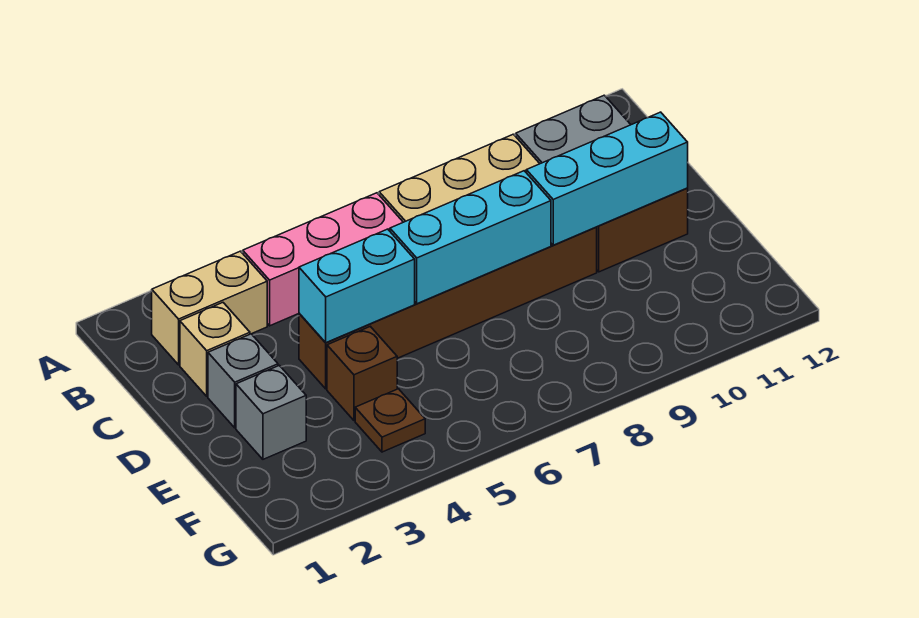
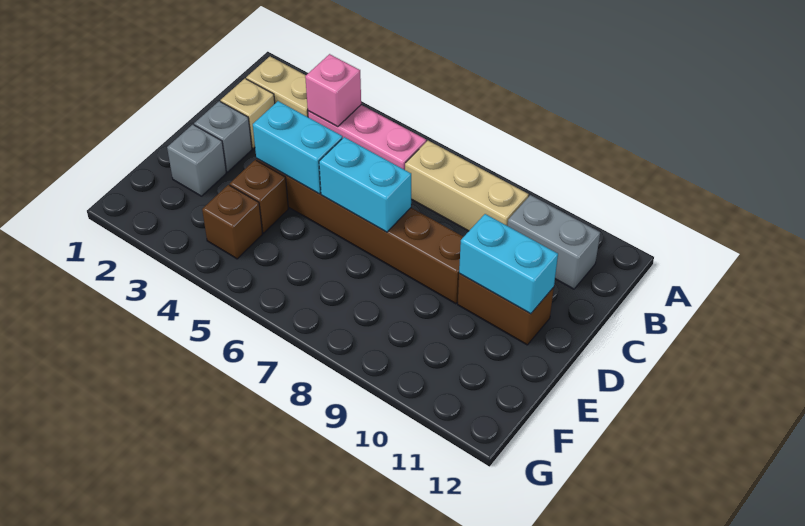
none -> pink 1x1 brick [305,54,361,127]
cyan 1x3 brick [390,171,551,304] -> cyan 1x2 brick [319,137,411,232]
cyan 1x3 brick [526,112,688,245] -> cyan 1x2 brick [459,214,558,314]
brown 1x1 plate [355,389,425,452] -> brown 1x1 brick [202,185,263,259]

